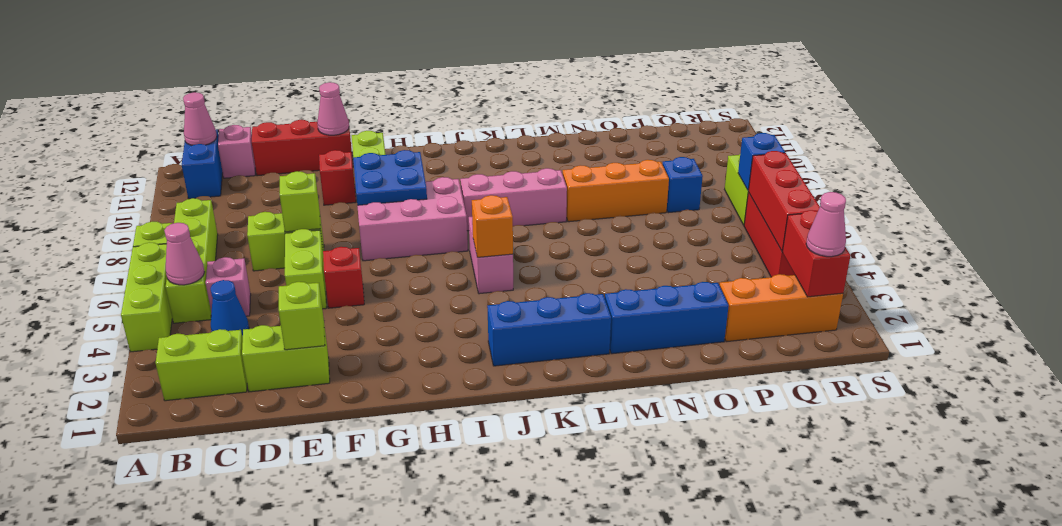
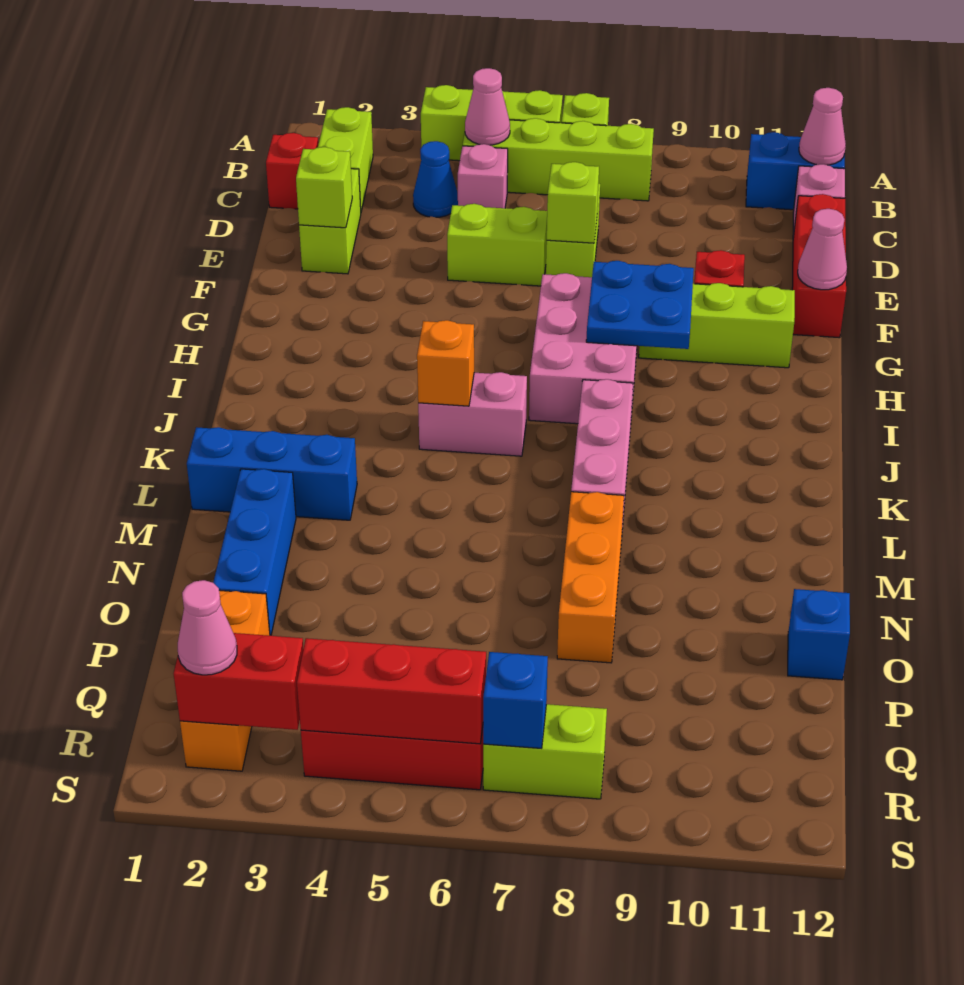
red 1x1 brick [323,247,364,308] -> red 1x1 brick moved to [266,133,318,209]
blue 1x3 brick [487,293,611,366] -> blue 1x3 brick turned to [187,427,357,520]
blue 1x1 brick [662,157,703,213] -> blue 1x1 brick moved to [788,589,850,680]

